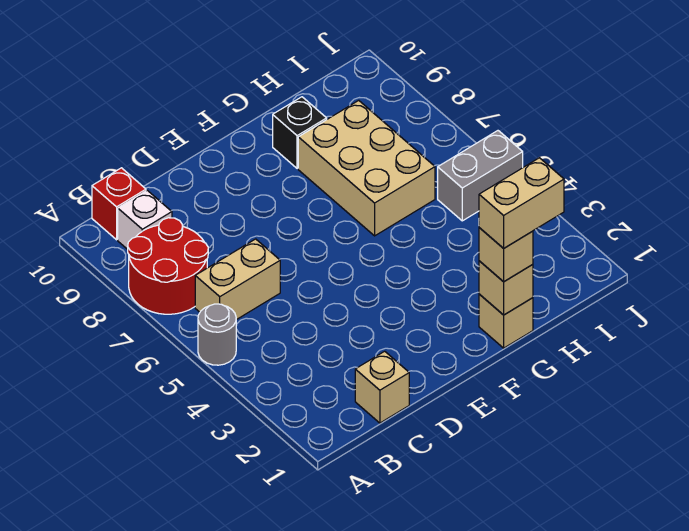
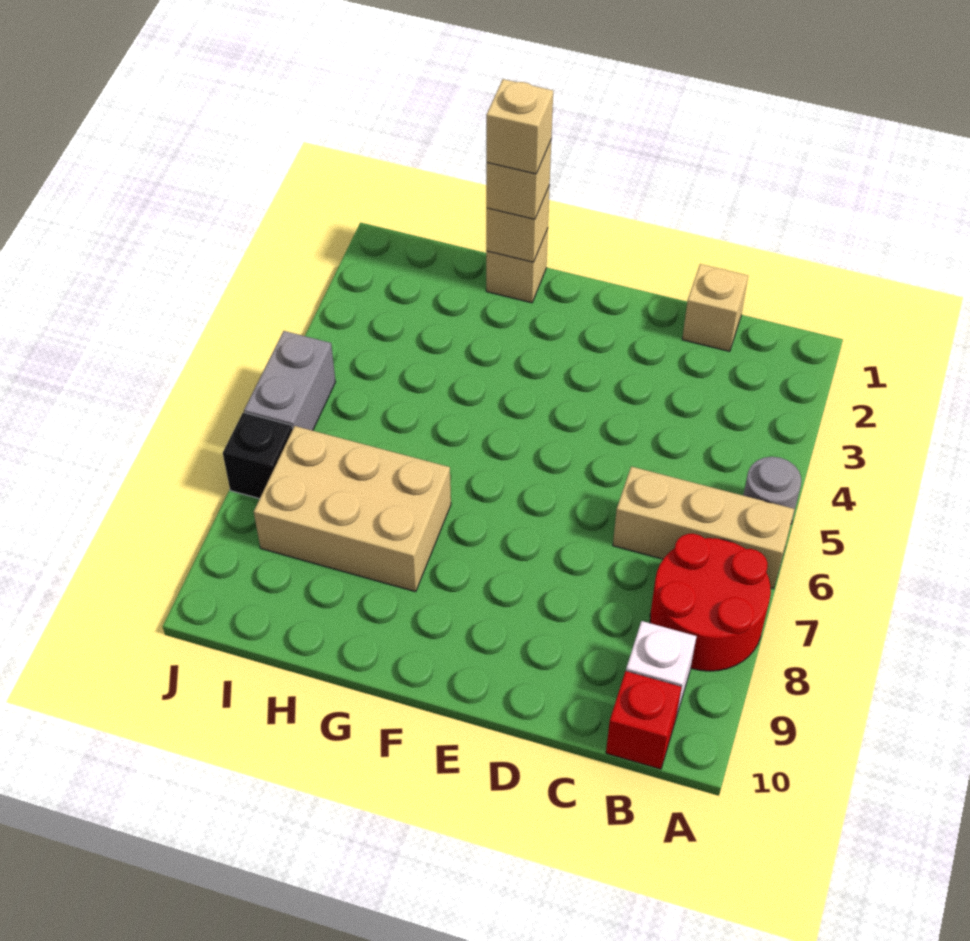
tan 1x2 brick [195,239,280,320] -> tan 1x3 brick [613,466,794,589]
tan 1x2 brick [479,158,564,248] -> tan 1x1 brick [486,79,553,174]
tan 2x3 brick [298,100,435,236] -> tan 2x3 brick turned to [254,426,451,592]
black 1x1 brick [273,97,327,169] -> black 1x1 brick moved to [223,412,293,499]
grey 1x2 brick [438,131,523,221] -> grey 1x2 brick turned to [244,331,335,431]

